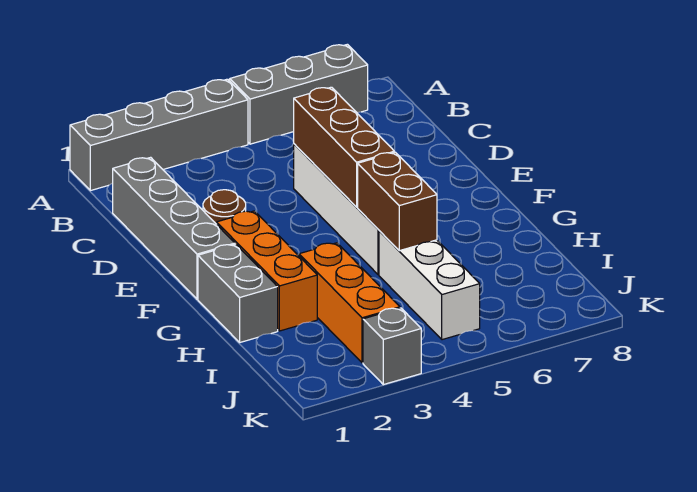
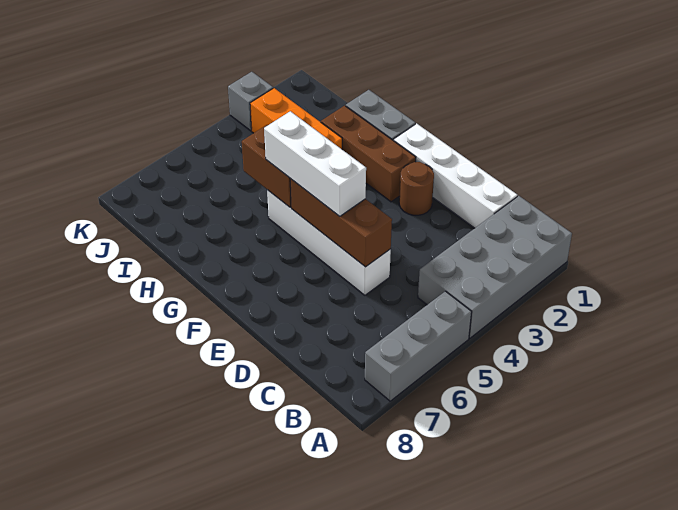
grey 1x4 brick [70,79,248,191] -> grey 2x4 brick [418,196,572,338]
grey 1x4 brick [113,157,235,299] -> white 1x4 brick [394,123,517,228]
orange 1x3 brick [217,211,317,331] -> brown 1x3 brick [321,106,416,202]
white 1x3 brick [379,231,480,340] -> white 1x3 brick moved to [264,111,366,216]

